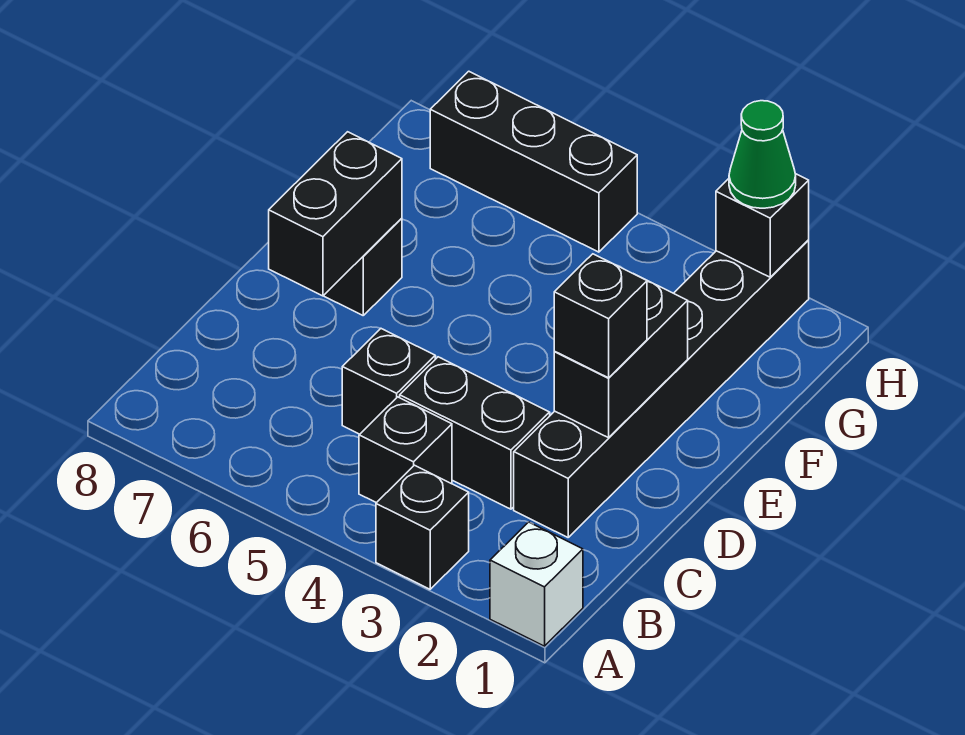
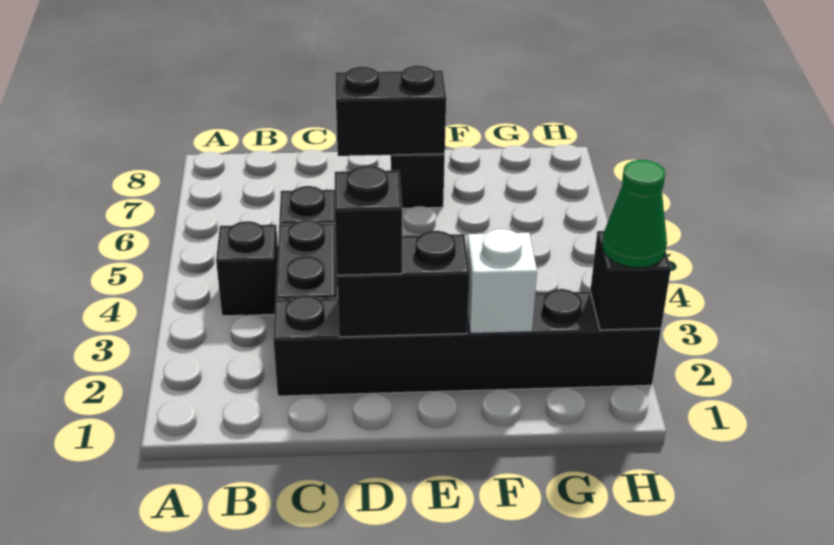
white 1x1 brick [490,522,583,646] -> white 1x1 brick moved to [467,229,537,333]
black 1x1 brick [376,465,469,589] -> none
black 1x3 brick [430,71,637,252] -> none

